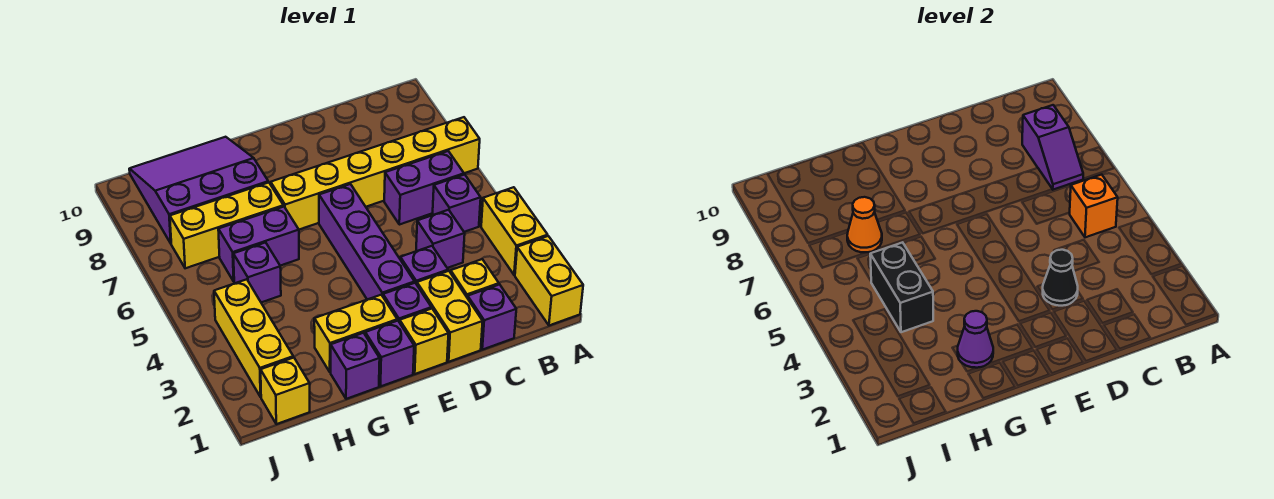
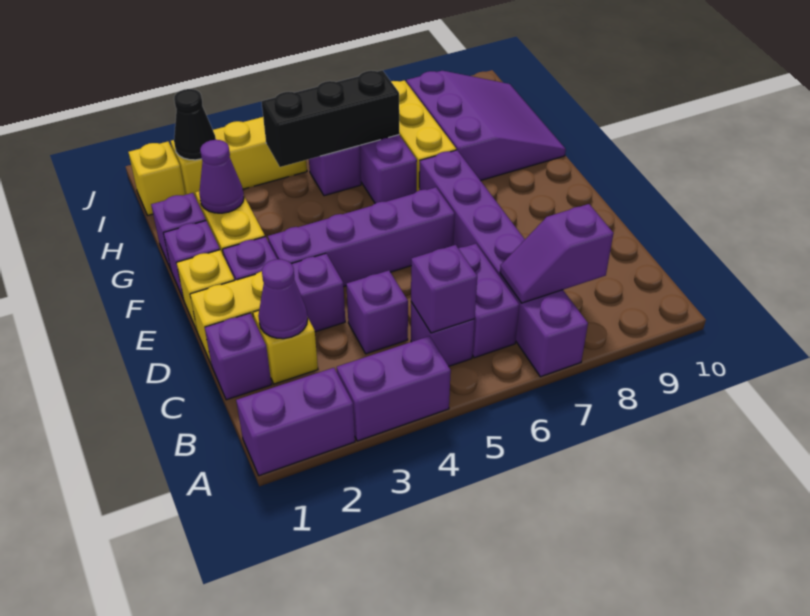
yellow 1x2 brick [515,236,583,325] -> purple 1x2 brick [236,368,355,476]
yellow 1x2 brick [481,187,548,275] -> purple 1x2 brick [337,336,451,441]
yellow 1x6 brick [271,117,480,230] -> purple 1x6 brick [419,150,588,377]
orange 1x1 brick [1070,175,1118,237] -> purple 1x1 brick [411,245,477,333]
none -> purple 1x1 cone [258,259,308,339]
black 1x1 cone [1043,250,1078,306] -> black 1x1 cone moved to [174,89,216,160]
black 1x2 brick [870,242,933,332] -> black 1x3 brick [262,70,399,167]
orange 1x1 cone [847,197,882,252] -> none

